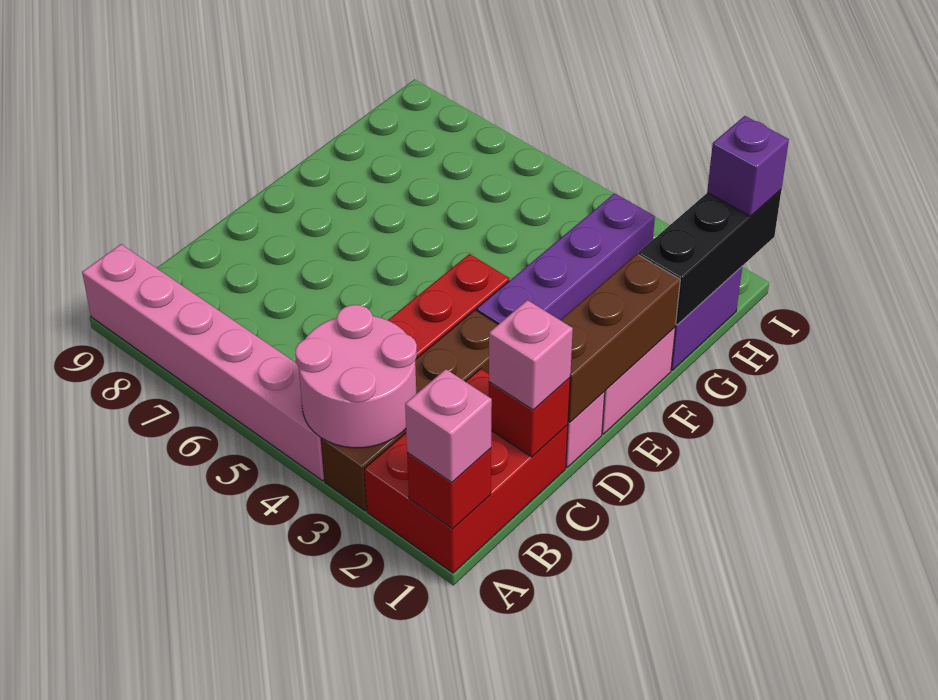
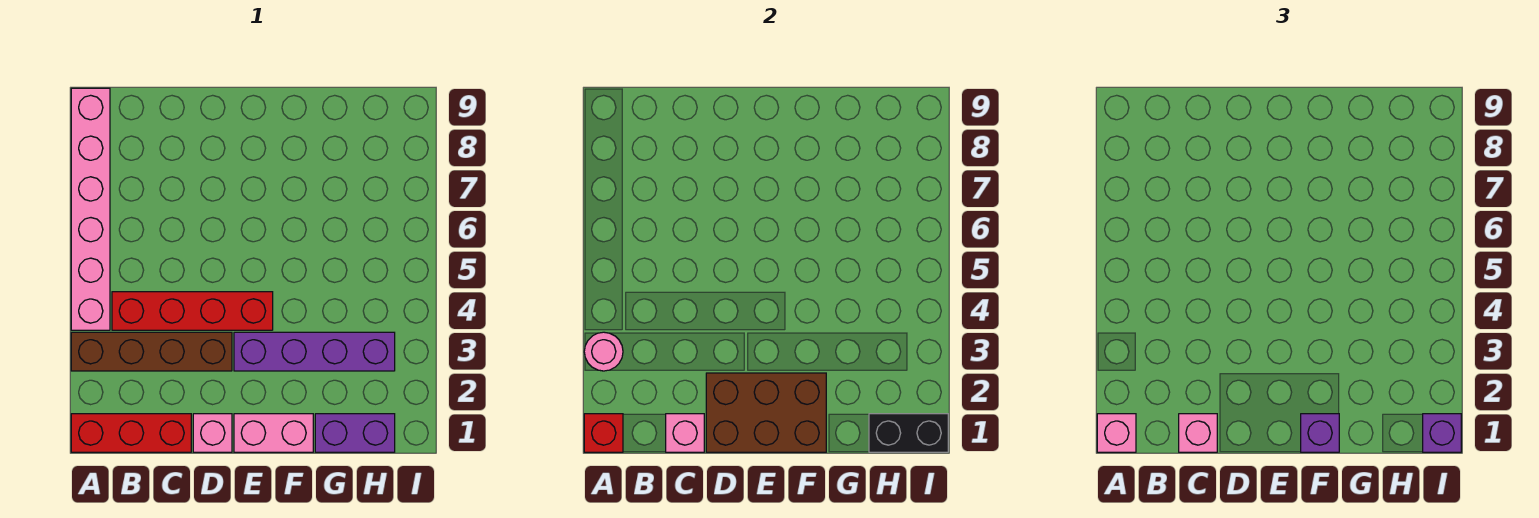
red 2x3 brick [364,369,568,573] -> red 1x3 brick [71,414,191,452]
pink 2x2 round brick [295,305,417,448] -> pink 1x1 round brick [584,332,623,371]
red 1x1 brick [489,378,570,457] -> pink 1x1 brick [666,414,704,452]
brown 1x3 brick [561,254,680,422] -> brown 2x3 brick [706,373,826,452]
none -> purple 1x1 brick [1301,414,1339,452]
black 1x3 brick [638,190,781,325] -> black 1x2 brick [869,414,948,452]

